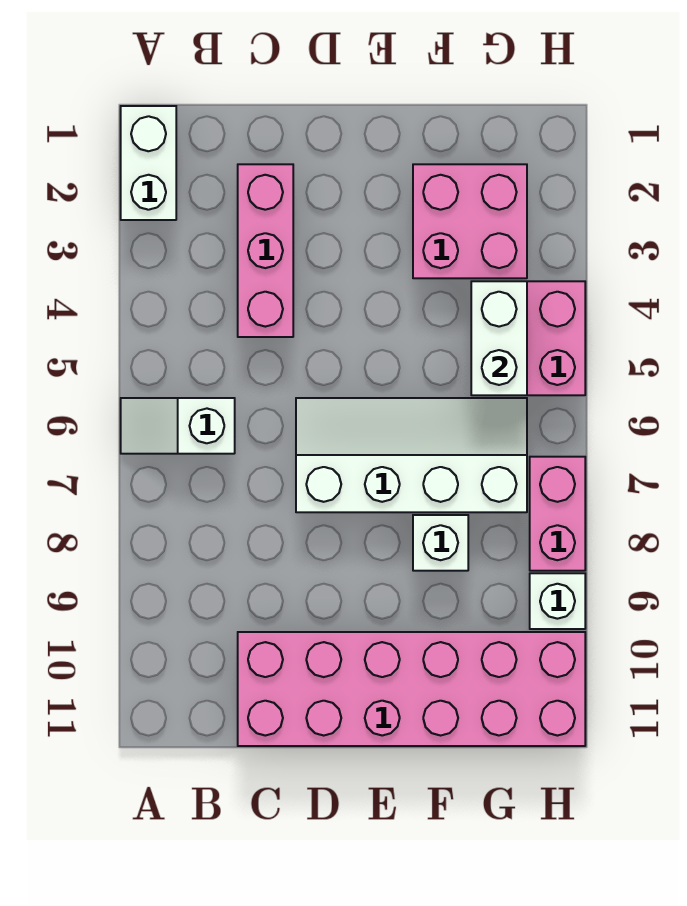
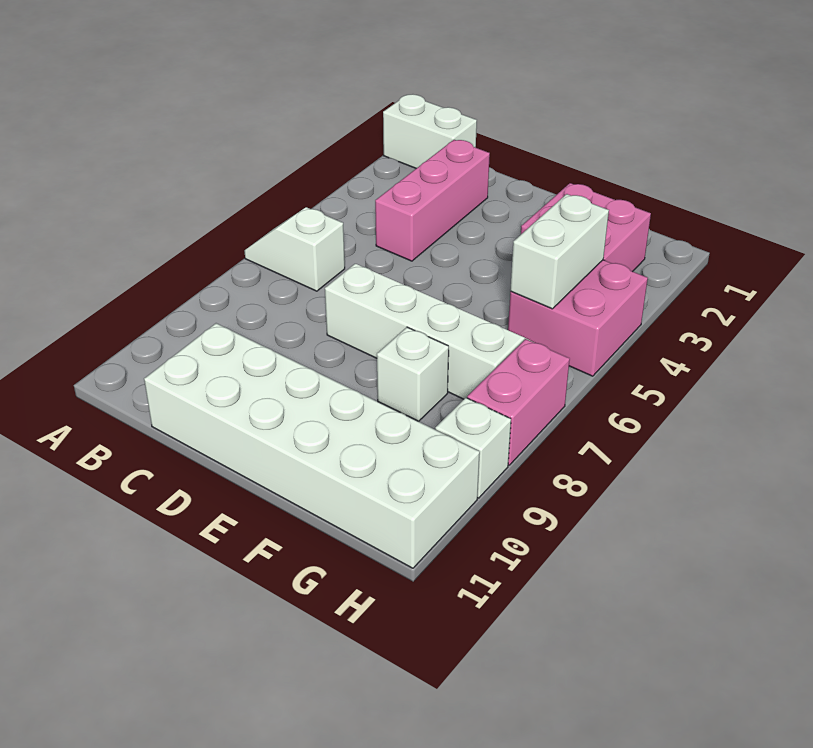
white 1x2 brick [121,106,176,220] -> white 1x2 brick turned to [383,94,477,168]
pink 2x6 brick [238,632,585,746] -> white 2x6 brick [144,323,480,568]

